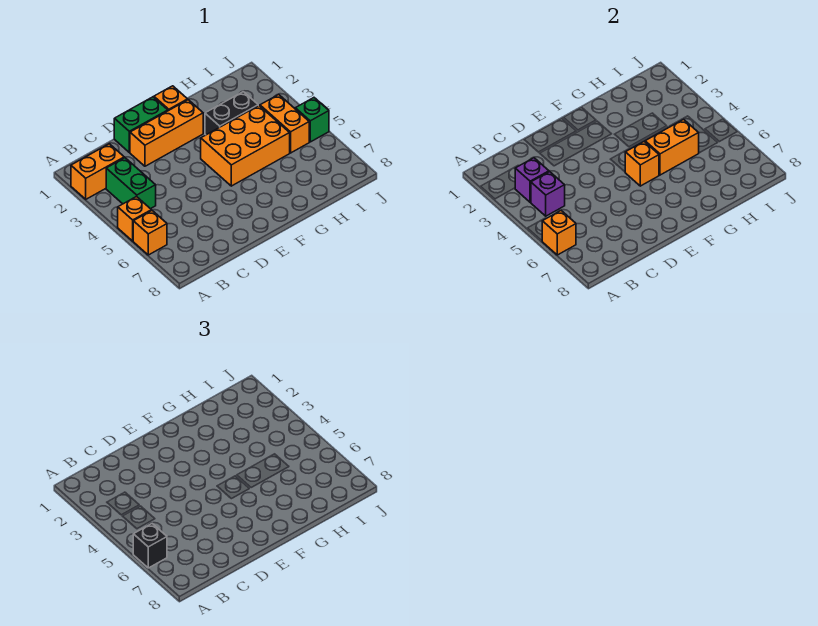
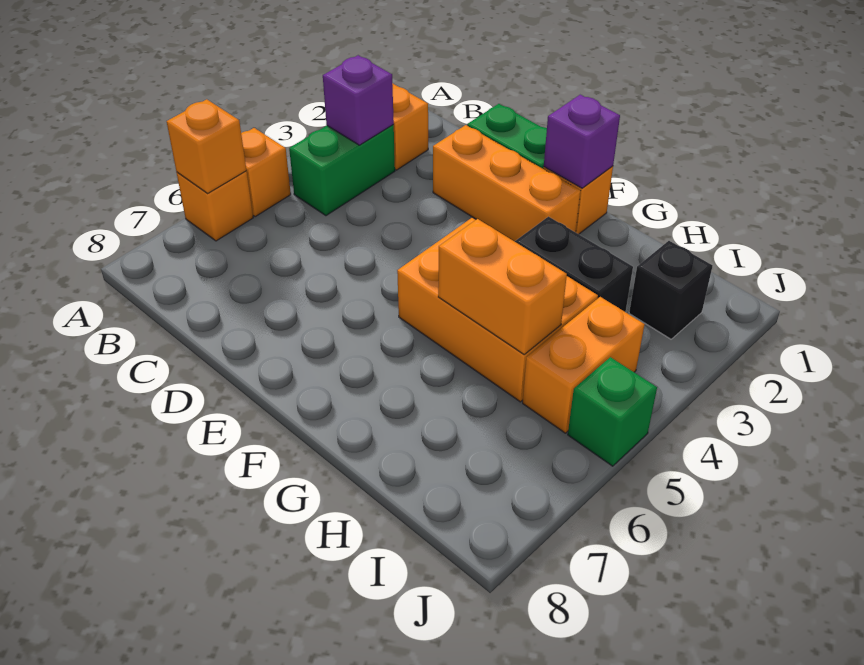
black 1x1 brick [133,524,167,568] -> black 1x1 brick moved to [629,241,713,339]
purple 1x1 brick [531,172,565,216] -> purple 1x1 brick moved to [544,95,620,188]
orange 1x1 brick [625,142,659,186] -> none

